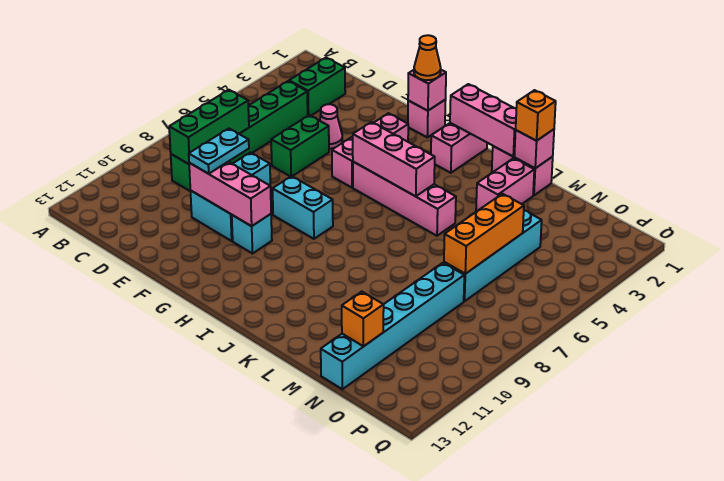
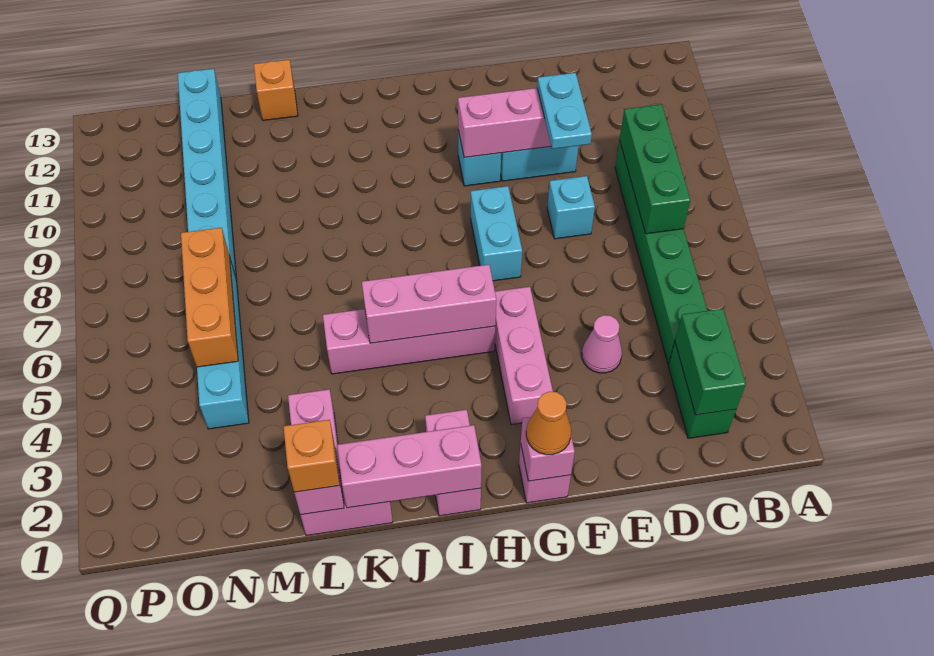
green 1x2 brick [271,115,329,177] -> green 1x2 brick moved to [675,309,746,415]
cyan 1x2 brick [273,176,333,239] -> cyan 1x2 brick turned to [471,186,522,281]
orange 1x1 brick [342,292,384,346] -> orange 1x1 brick moved to [254,60,298,120]

